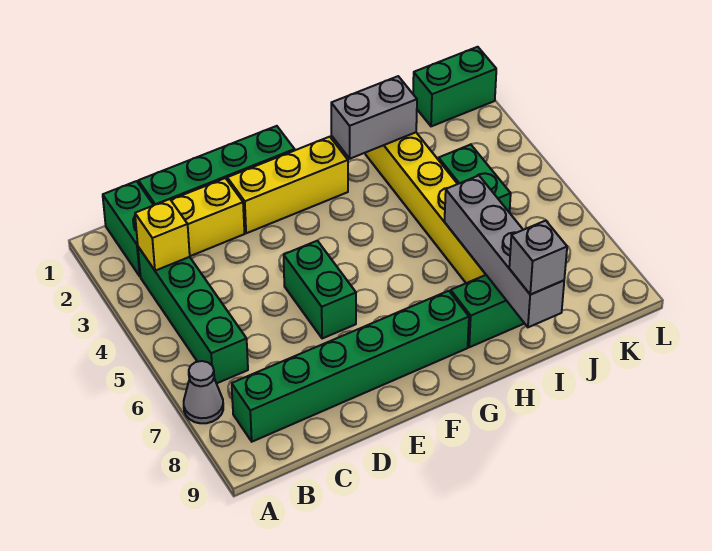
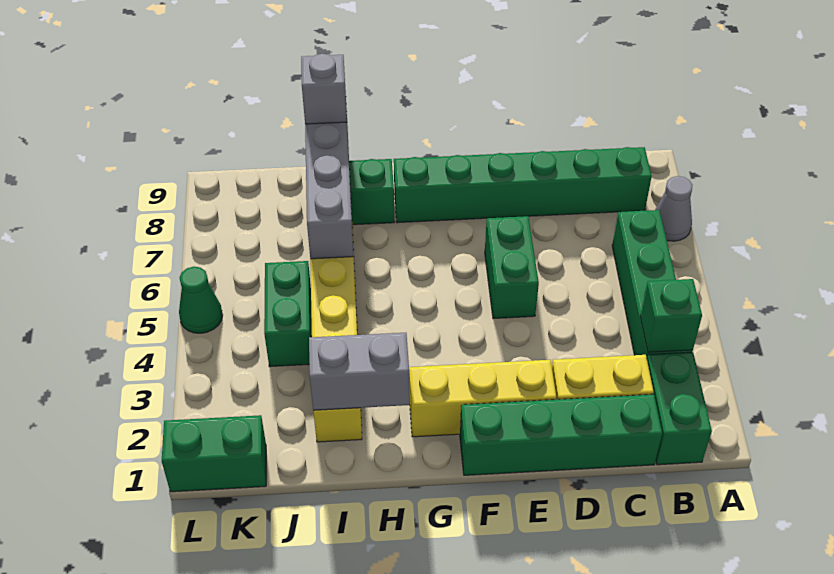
yellow 1x1 brick [135,199,190,271] -> green 1x1 brick [640,279,702,352]
none -> green 1x1 cone [179,267,223,333]

